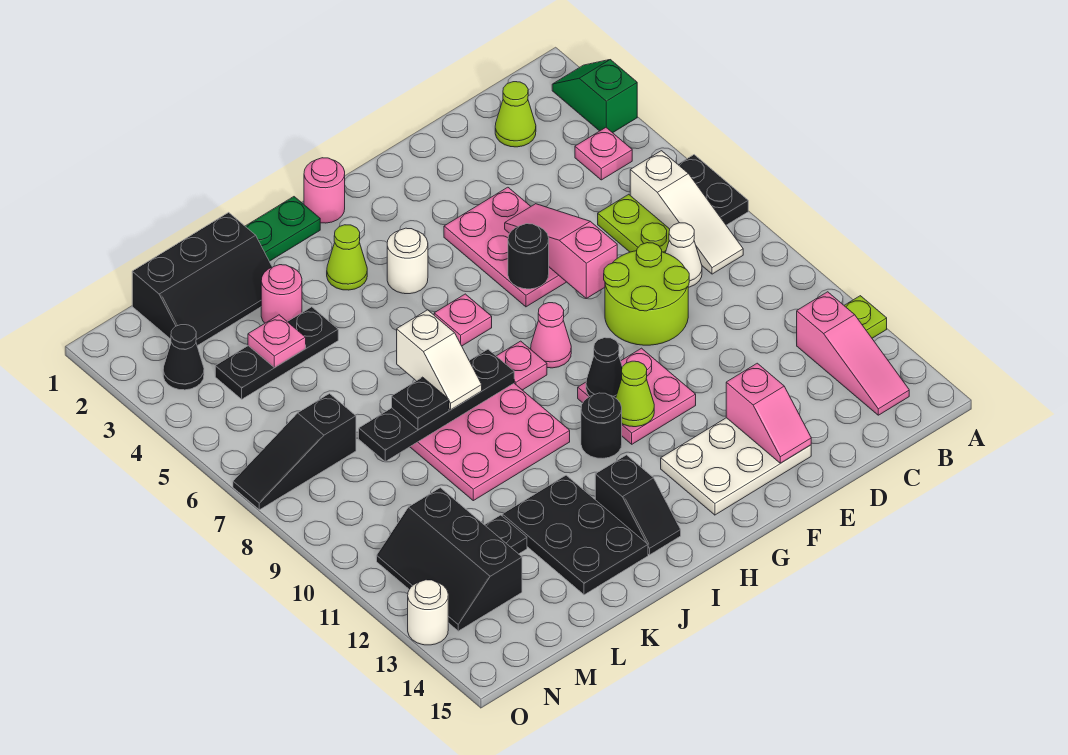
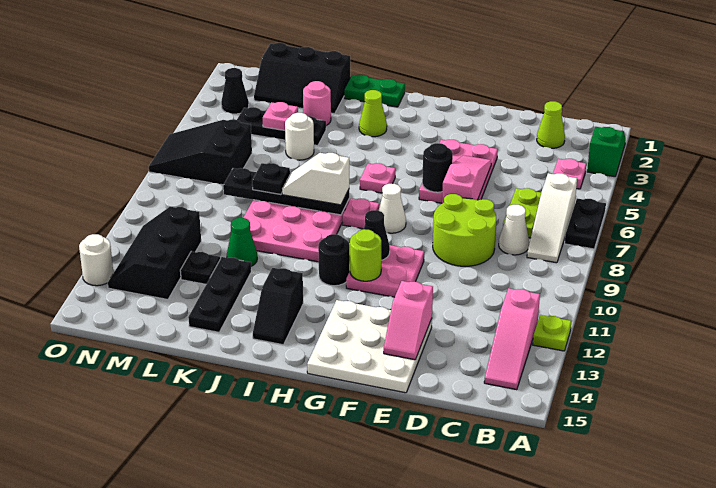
white 2x3 plate [661,418,811,515] -> white 3x3 plate [307,300,432,393]
pink 1x1 cone [531,303,571,368] -> white 1x1 cone [379,184,406,233]
lime 1x1 cone [616,361,654,427] -> lime 1x1 round brick [350,229,381,281]
pink 1x1 round brick [304,158,345,223] -> none
white 1x1 round brick [387,228,428,294] -> white 1x1 round brick moved to [285,113,314,160]
white 1x2 slope [397,310,482,410] -> white 1x2 slope turned to [282,153,349,205]
black 2x3 plate [502,475,648,595] -> black 1x3 plate [188,257,251,332]
none -> green 1x1 cone [227,218,257,266]
black 1x3 slope [233,394,356,510] -> black 2x3 slope [149,120,252,185]

